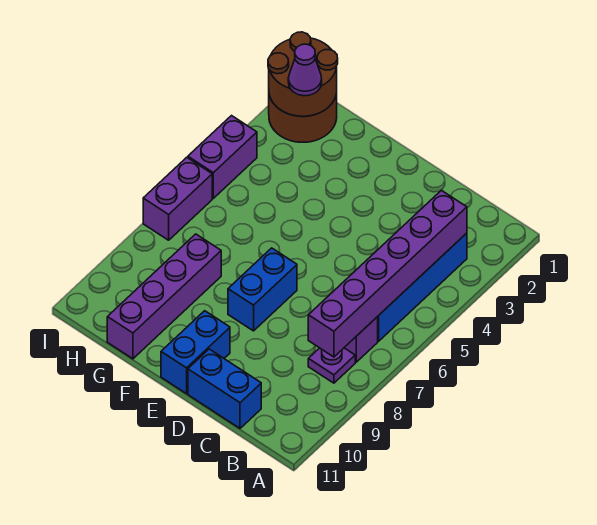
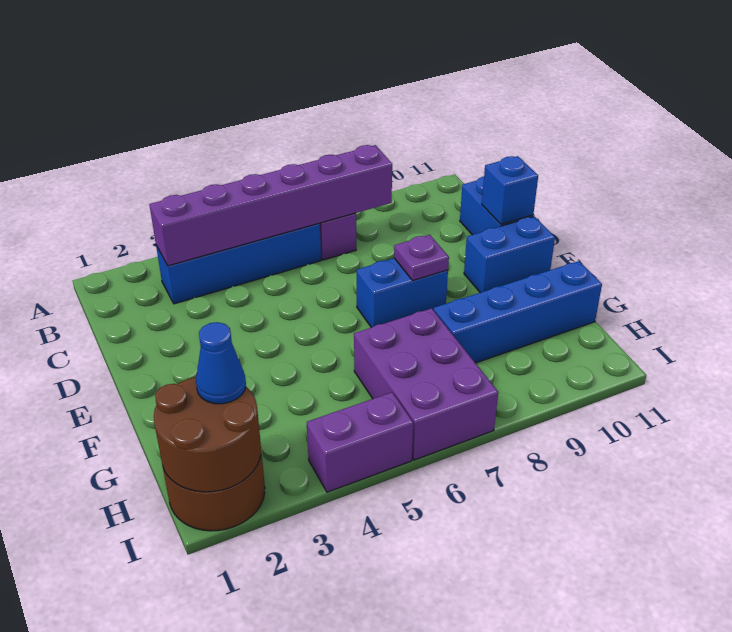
purple 1x1 plate [308,348,355,383] -> purple 1x1 plate moved to [394,235,449,281]
none -> blue 1x1 brick [482,156,538,224]
purple 1x4 brick [107,234,221,359] -> blue 1x4 brick [434,261,602,363]
purple 1x1 cone [288,44,322,96] -> blue 1x1 cone [196,322,246,404]
purple 1x2 brick [143,157,212,240] -> purple 2x3 brick [354,308,498,460]

